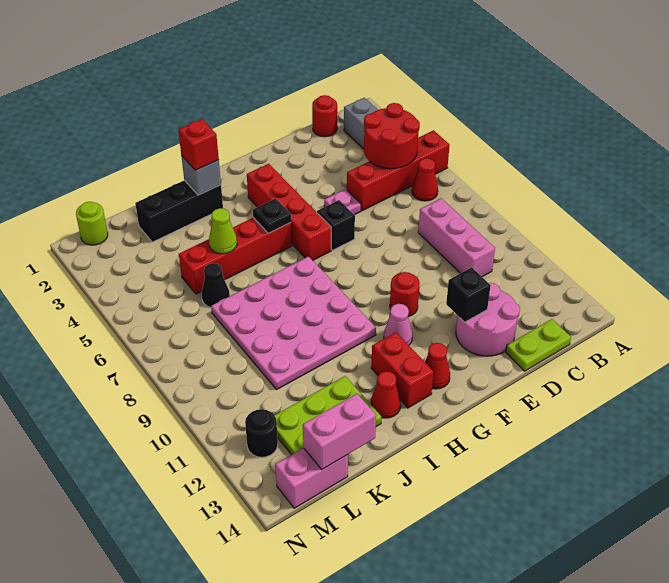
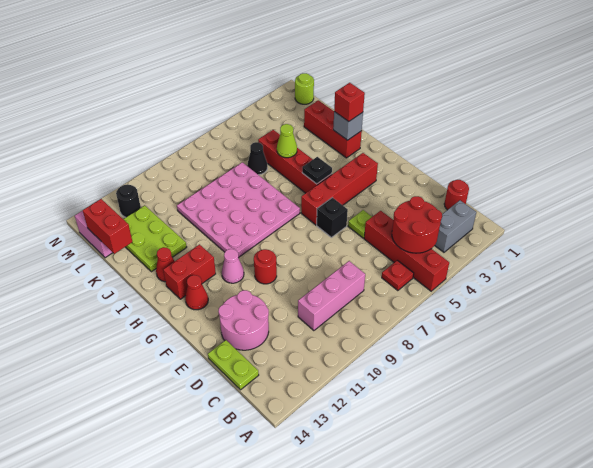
red 1x1 cone [412,158,438,201] -> red 1x1 plate [382,260,414,291]
pink 1x1 plate [324,189,361,215] -> lime 1x1 plate [348,210,372,238]
black 1x1 brick [446,267,491,322] -> none
black 1x3 brick [135,180,223,242] -> red 1x3 brick [304,100,362,158]
pink 1x2 brick [303,394,376,469] -> red 1x2 brick [83,199,132,254]

